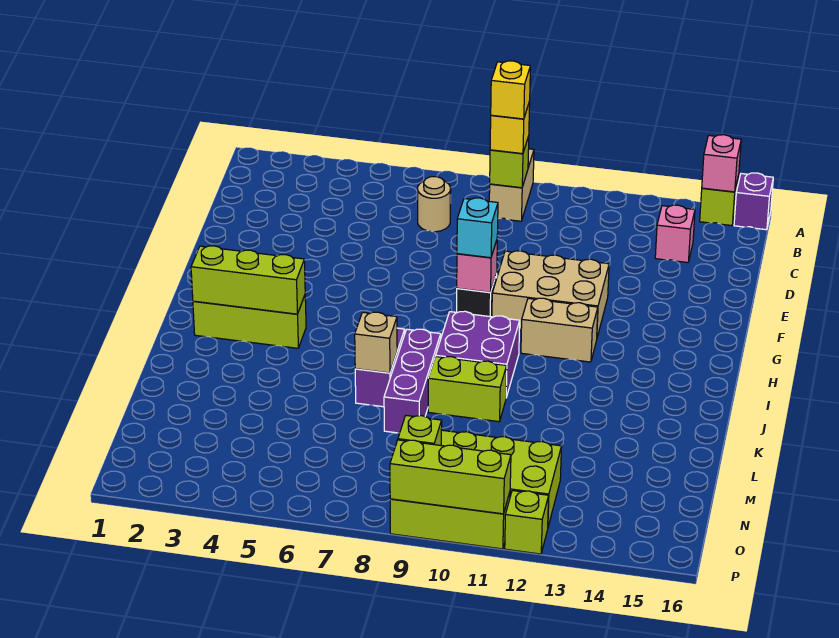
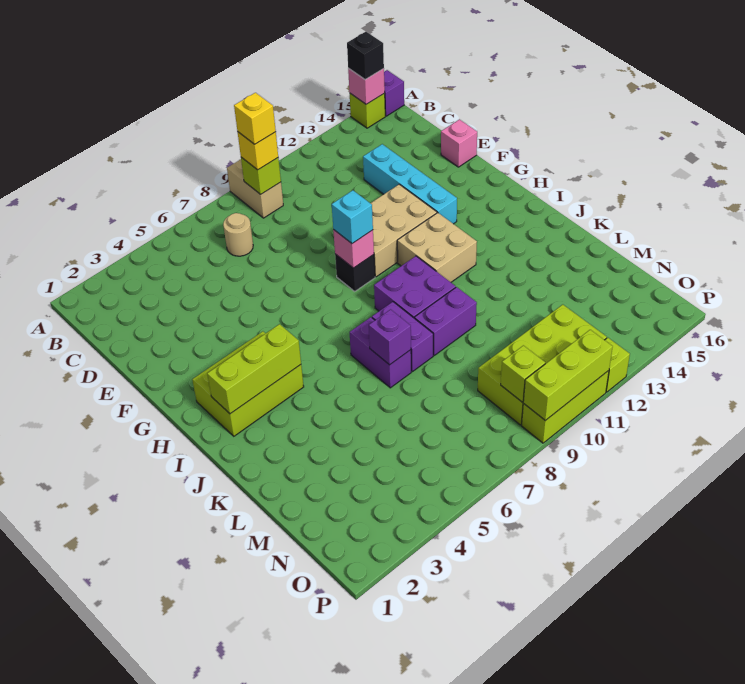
none -> black 1x1 brick [347,32,384,80]
pink 1x1 brick [655,205,695,263] -> pink 1x1 brick moved to [441,119,477,167]
none -> cyan 1x4 brick [363,144,457,224]
tan 1x2 brick [521,298,598,362] -> tan 2x2 brick [397,213,477,282]
lime 1x3 brick [193,295,306,348] -> lime 2x3 brick [192,332,304,436]
purple 1x3 brick [384,329,441,433] -> purple 1x2 brick [372,302,433,372]
tan 1x1 brick [355,312,397,373] -> purple 1x1 brick [369,310,411,365]
lime 1x2 brick [428,356,507,422] -> purple 1x2 brick [415,287,477,355]

